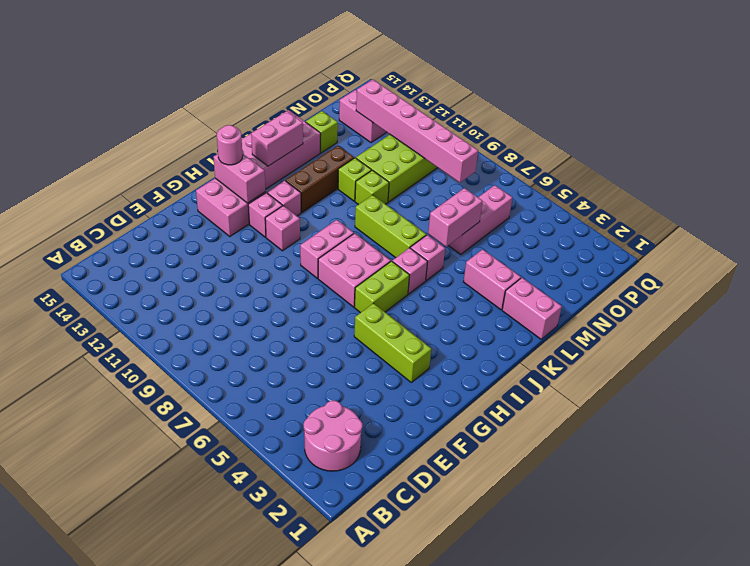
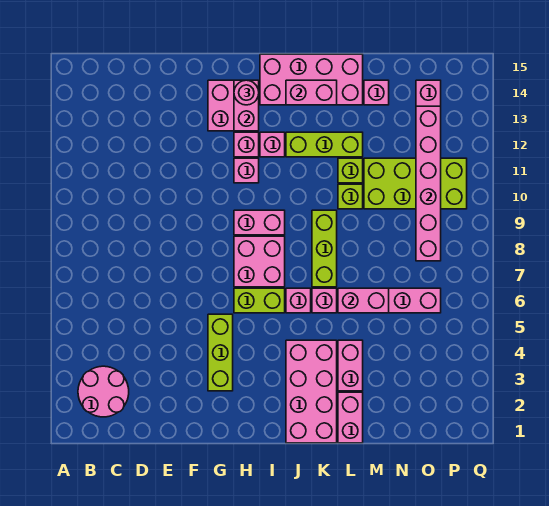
none -> pink 2x4 brick [286,340,337,443]
brown 1x3 brick [286,146,354,212] -> lime 1x3 brick [286,132,363,157]
lime 1x1 brick [306,111,338,153] -> pink 1x1 brick [364,80,389,105]

